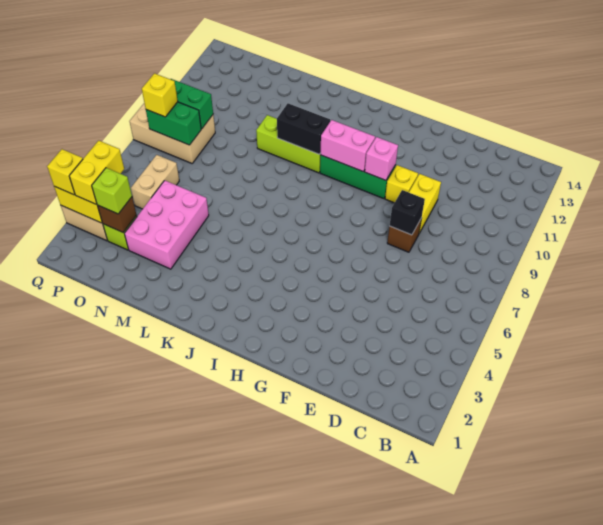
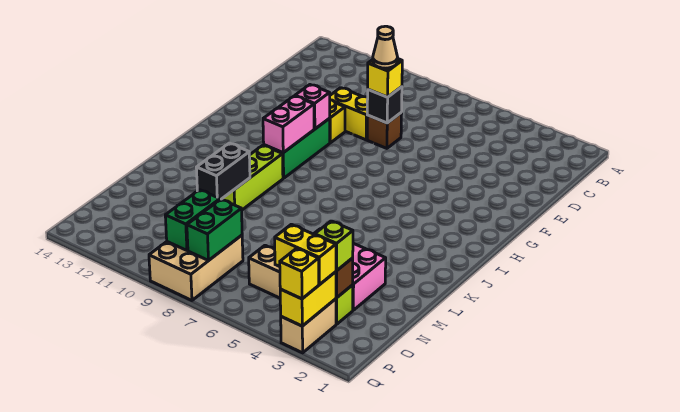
none -> tan 1x1 cone [373,26,398,68]
black 1x2 brick [277,103,330,154] -> black 1x2 brick moved to [196,143,250,199]
yellow 1x1 brick [142,73,178,117] -> yellow 1x1 brick moved to [368,59,402,97]

